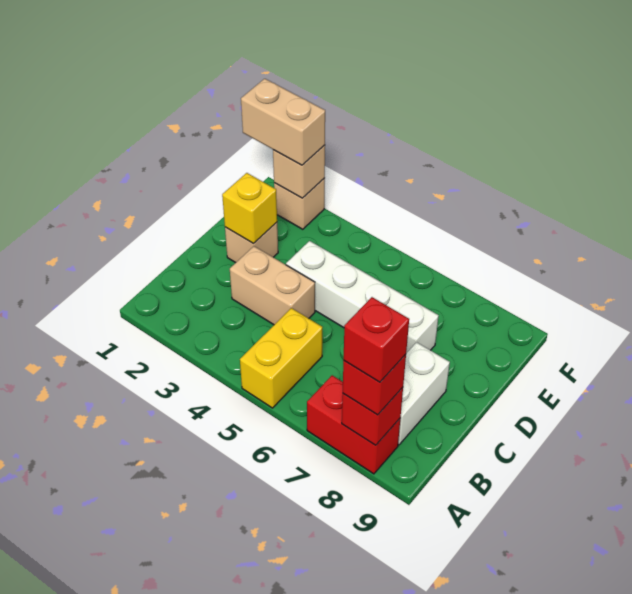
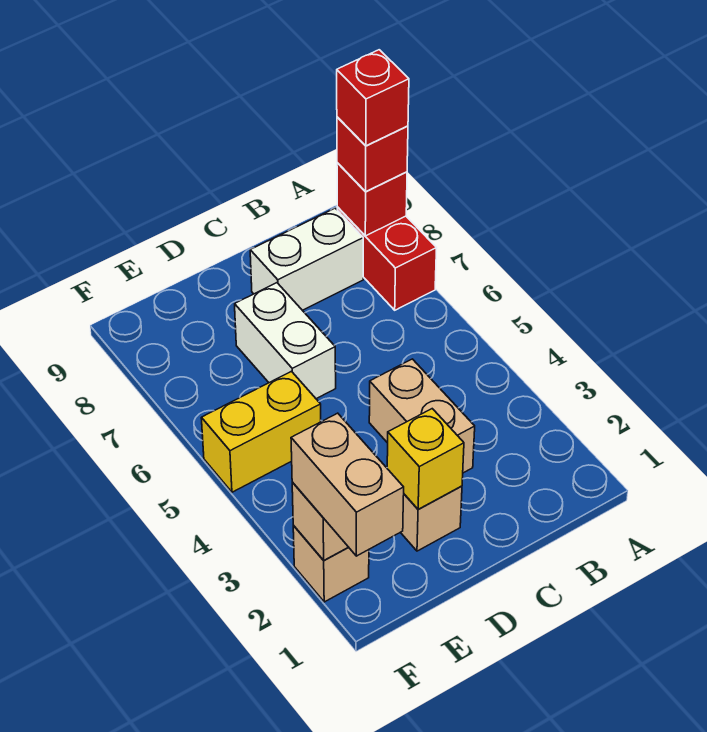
yellow 1x2 brick [240,308,322,408] -> yellow 1x2 brick moved to [201,371,321,492]
white 1x4 brick [286,241,439,353] -> white 1x2 brick [235,283,336,399]

